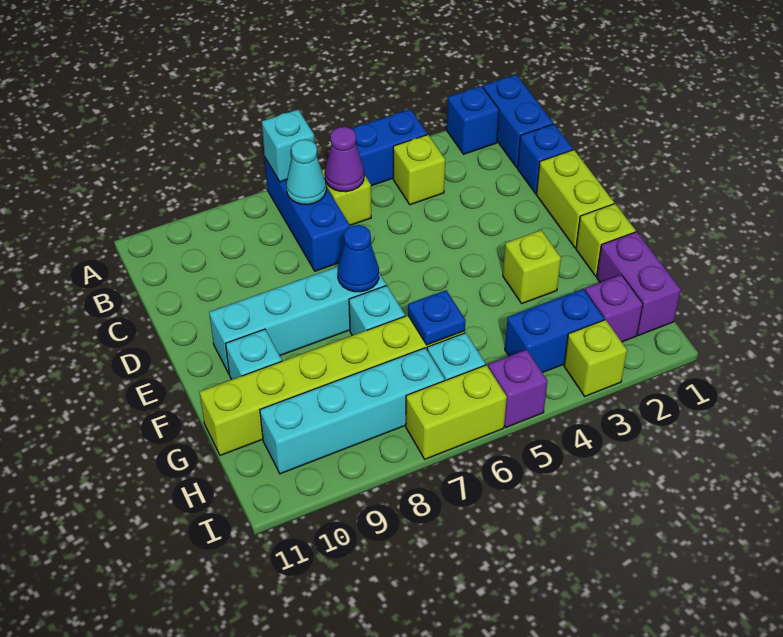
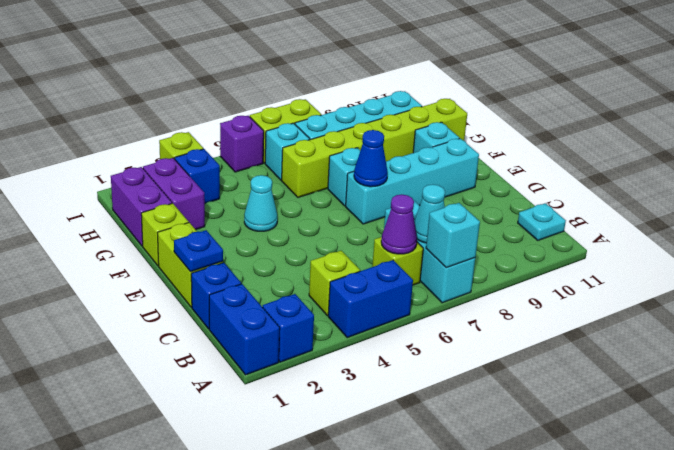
blue 1x3 brick [265,158,350,271] -> cyan 1x3 brick [384,201,475,303]
none -> cyan 1x1 plate [518,203,566,240]
lime 1x1 brick [503,230,561,304] -> none
none -> cyan 1x1 cone [244,175,278,231]
blue 1x1 plate [408,290,466,345] -> blue 1x1 plate moved to [174,230,223,272]
purple 1x1 brick [585,275,643,342] -> purple 1x2 brick [143,158,205,230]
blue 1x2 brick [505,289,604,373] -> blue 1x1 brick [175,149,220,203]

